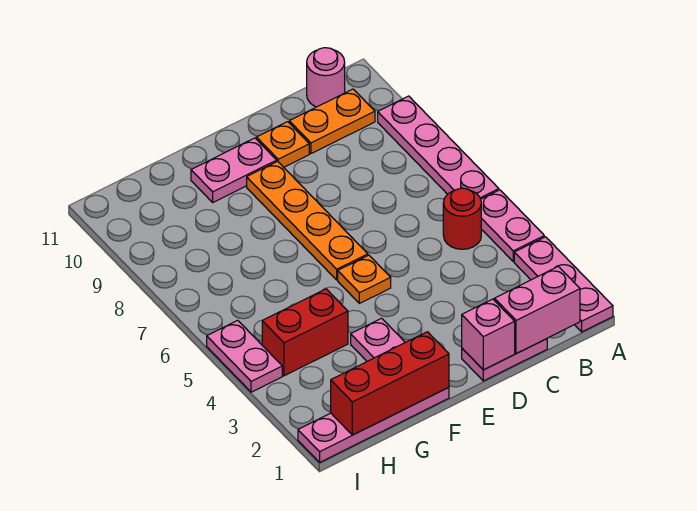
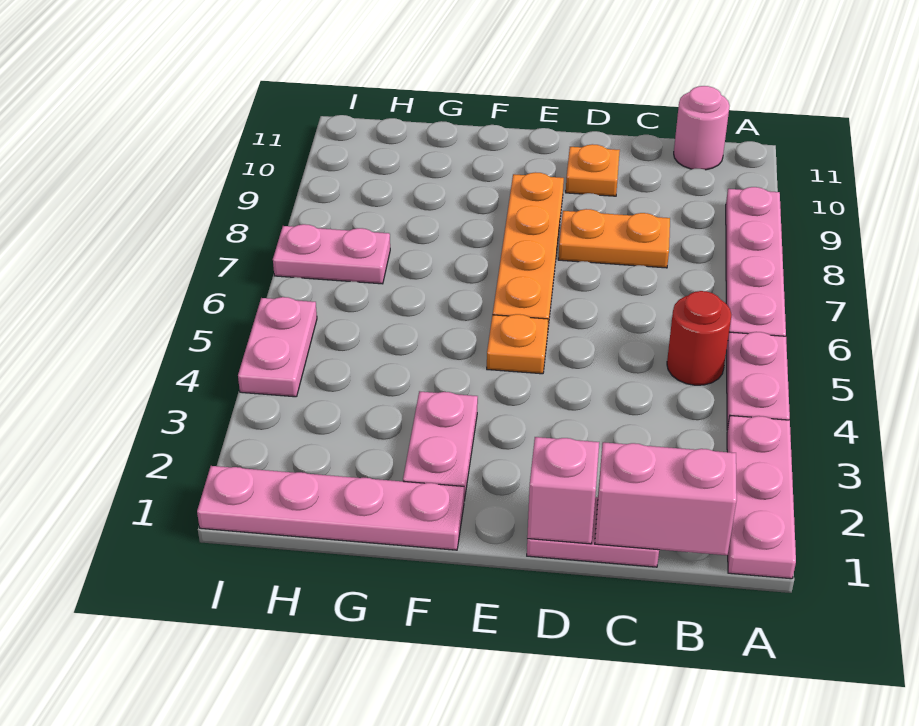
orange 1x2 plate [289,89,375,154] -> orange 1x2 plate moved to [558,209,670,268]
pink 1x2 plate [191,138,277,202] -> pink 1x2 plate moved to [273,224,390,284]
red 1x3 brick [331,332,449,435] -> none
red 1x2 brick [262,289,348,376] -> none

